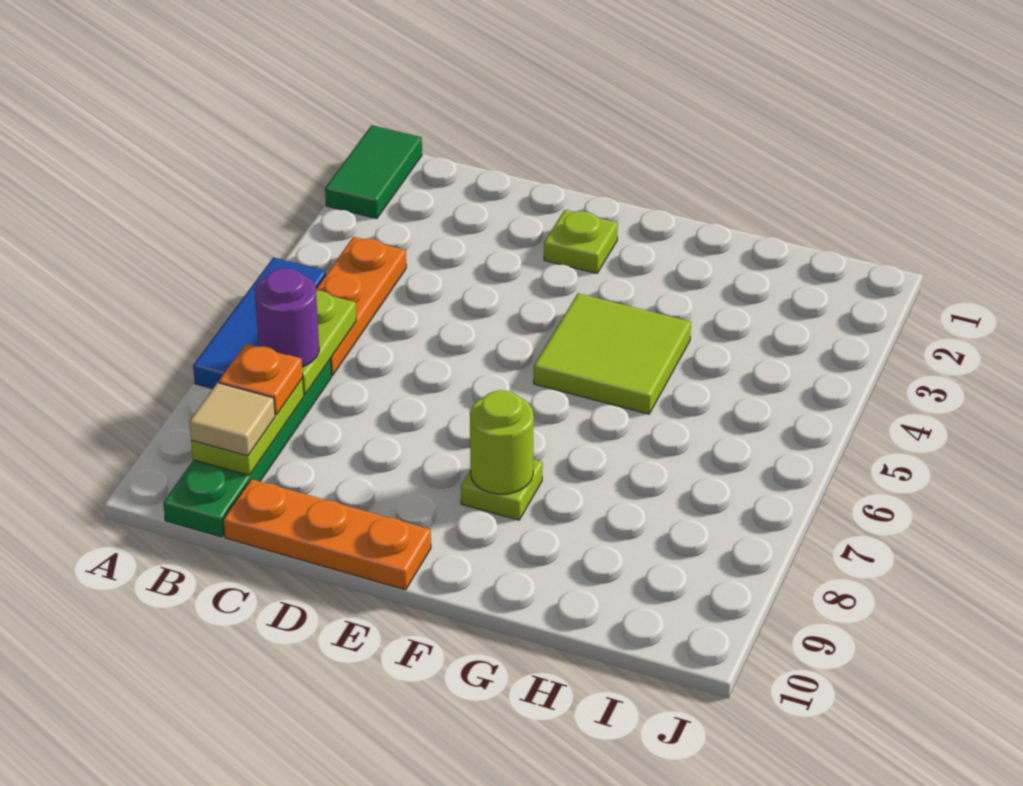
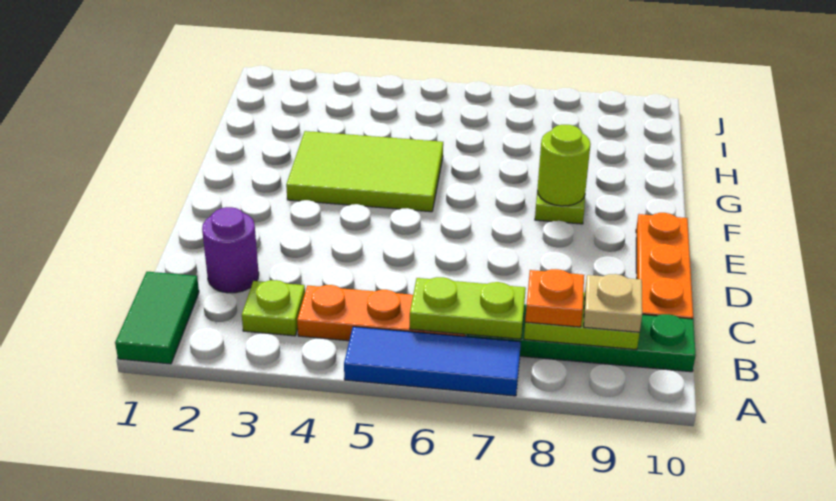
green 1x2 tile [325,125,422,219] -> green 1x2 tile turned to [115,272,199,364]
purple 1x1 round brick [255,268,319,367] -> purple 1x1 round brick moved to [202,207,259,293]
tan 1x1 tile [189,383,275,456] -> tan 1x1 plate [584,274,642,332]
lime 1x1 plate [544,210,618,273] -> lime 1x1 plate moved to [242,280,305,336]
lime 2x2 tile [534,293,691,414] -> lime 2x3 tile [286,131,443,212]

